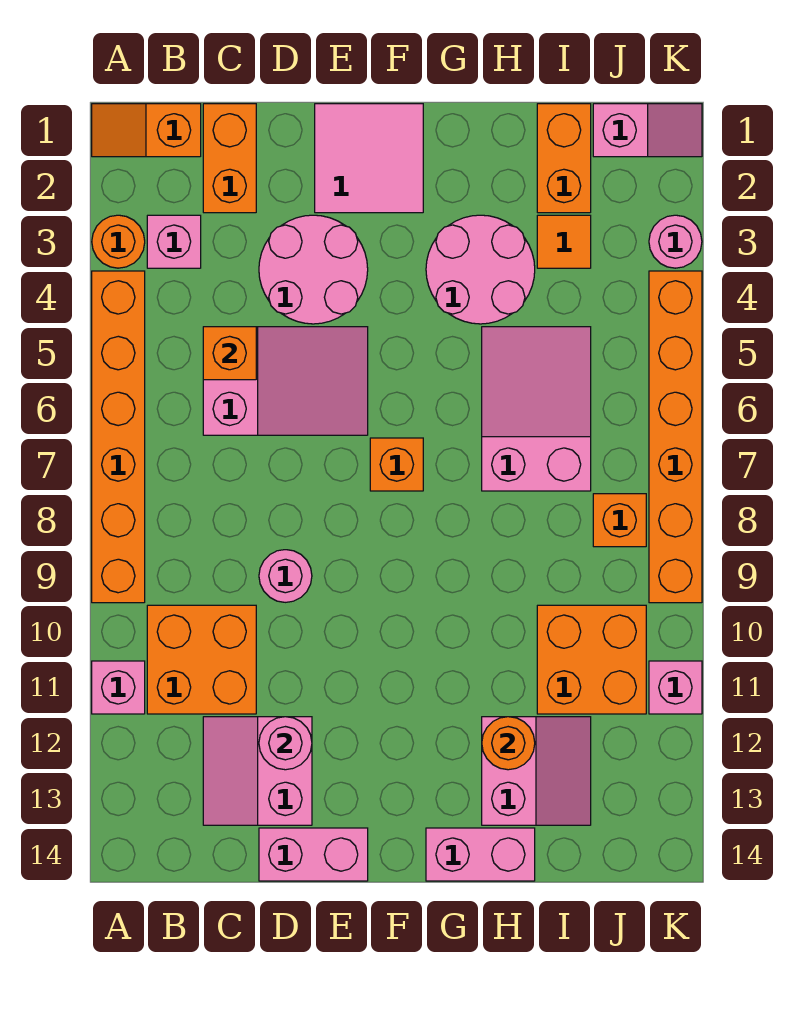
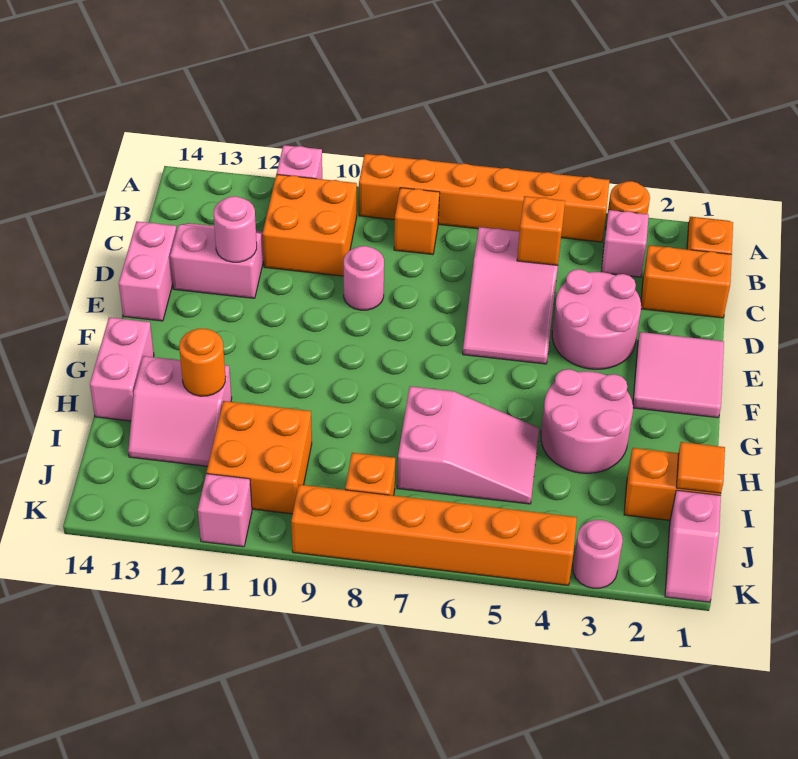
orange 1x1 brick [370,438,423,491] -> orange 1x1 brick moved to [394,188,440,254]
orange 1x1 tile [537,215,591,268] -> orange 1x1 tile moved to [676,442,725,493]

